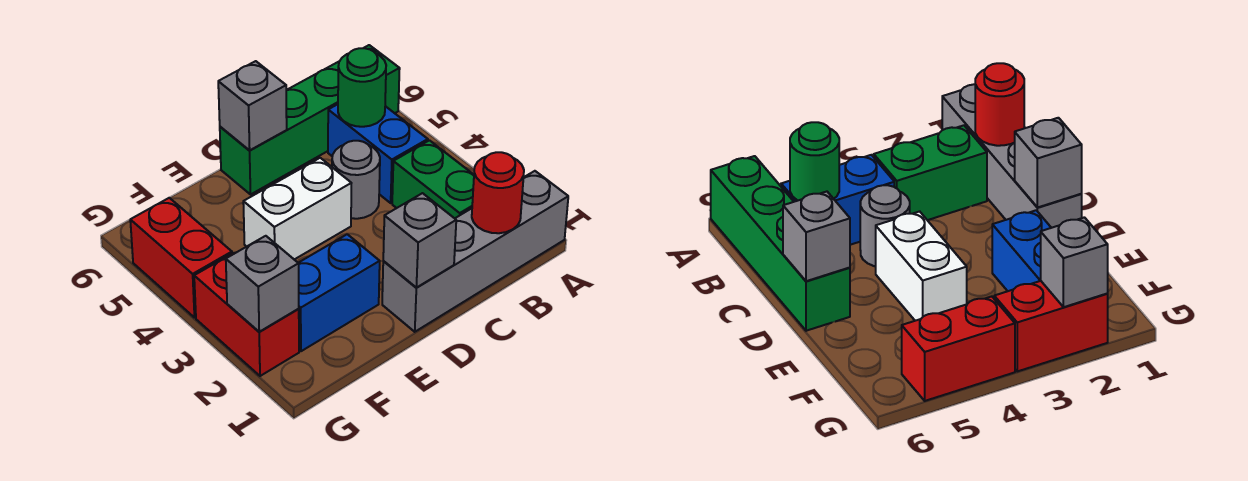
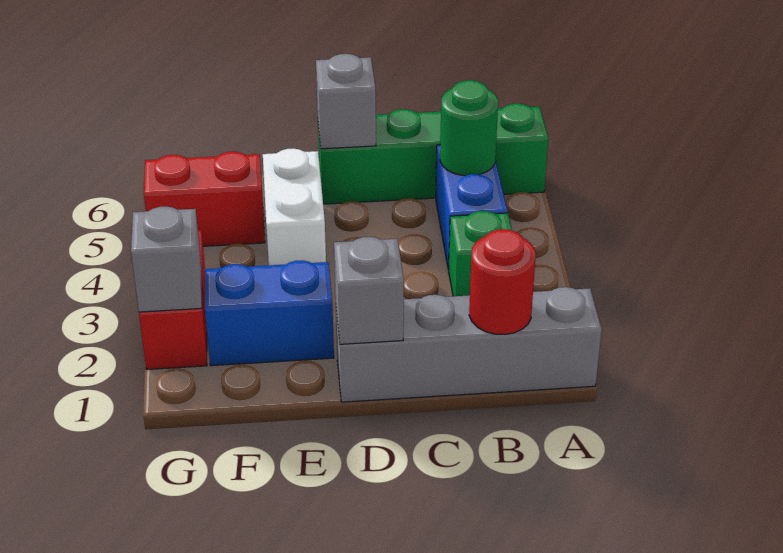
green 1x2 brick [392,140,474,218] -> green 1x1 brick [449,211,512,296]
grey 1x1 round brick [332,141,380,219] -> none
white 1x2 brick [243,158,351,259] -> white 1x2 brick turned to [263,148,326,265]
red 1x2 brick [130,198,232,318] -> red 1x2 brick turned to [144,152,265,246]

